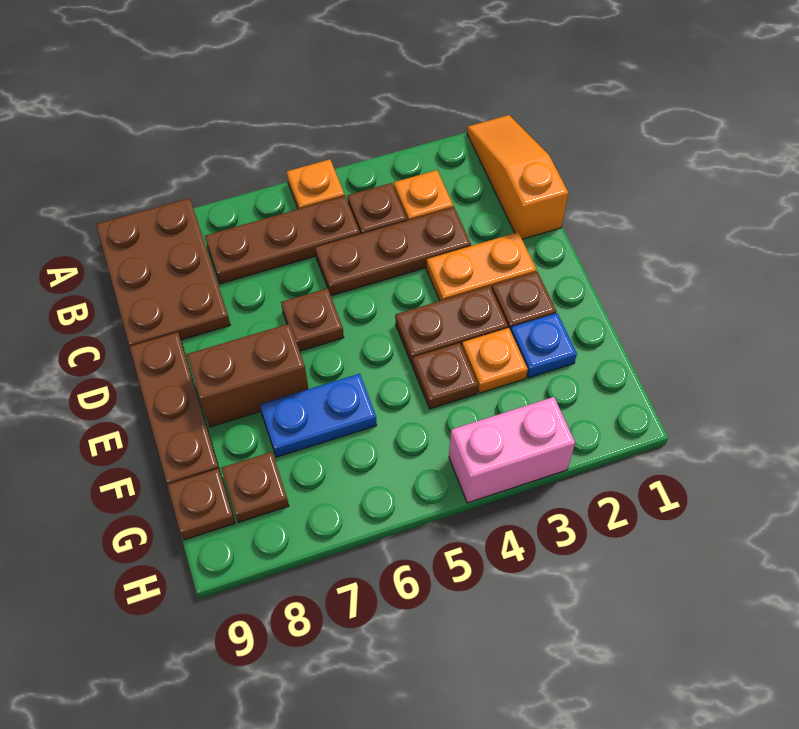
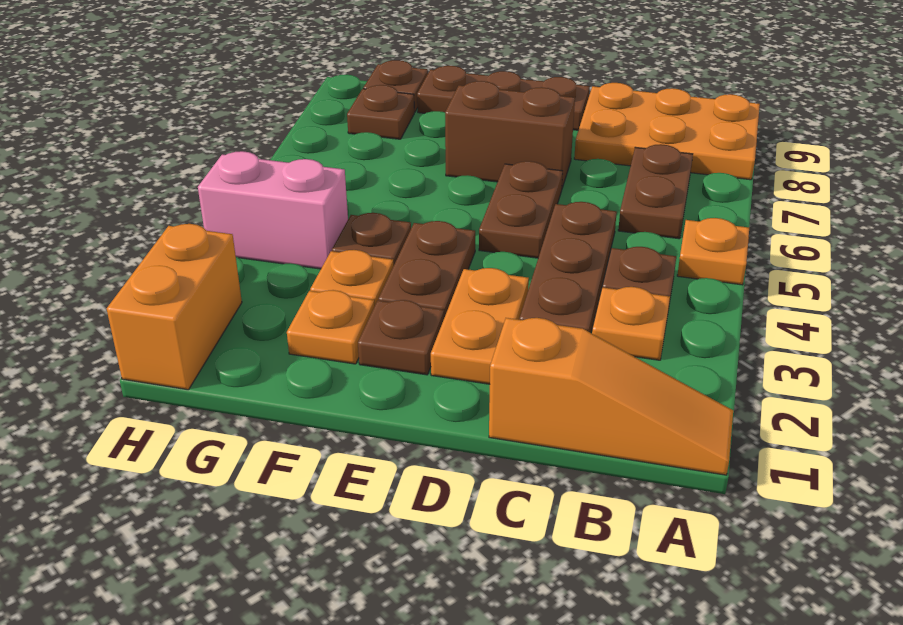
brown 2x3 plate [96,198,230,346] -> orange 2x3 plate [574,83,760,180]
brown 1x3 plate [205,196,360,284] -> brown 1x2 plate [618,144,693,239]
brown 1x1 plate [281,288,344,351] -> brown 1x2 plate [479,161,563,258]
brown 1x2 brick [187,324,308,427] -> brown 1x2 brick turned to [445,81,575,188]
blue 1x1 plate [511,313,577,378] -> orange 1x1 plate [287,290,375,364]
blue 1x2 plate [260,374,377,457] -> none
none -> orange 1x2 brick [107,224,242,390]
pink 1x2 brick [449,397,575,503] -> pink 1x2 brick turned to [198,151,348,269]

